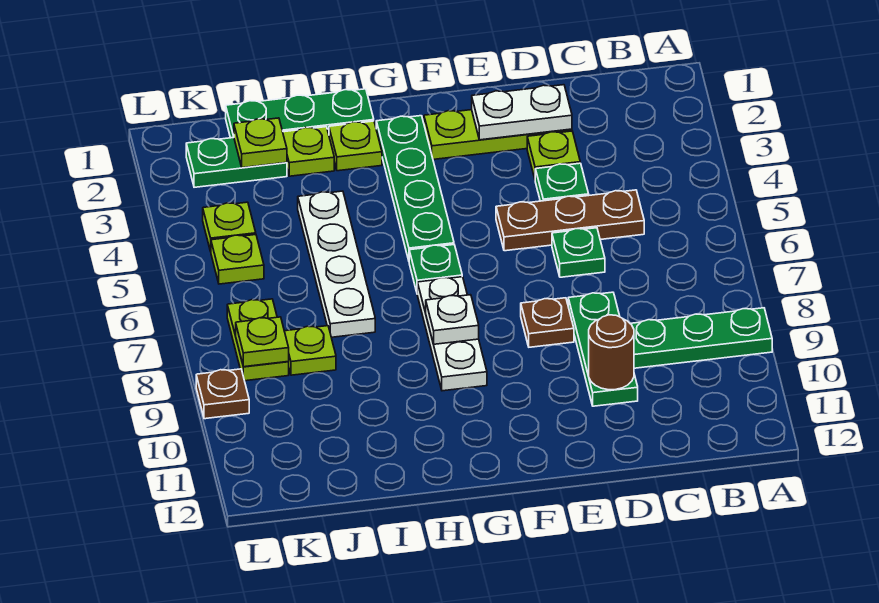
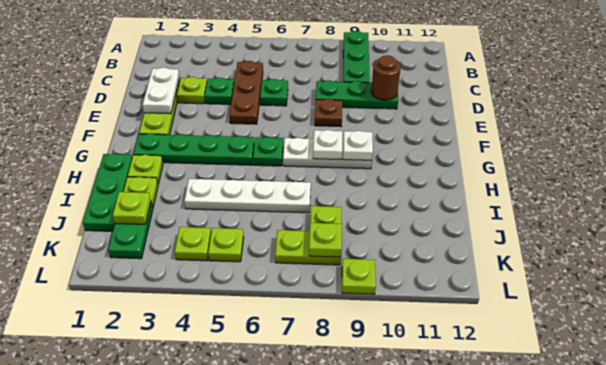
none -> white 1x1 plate [343,131,373,160]
brown 1x1 plate [196,369,249,419] -> lime 1x1 plate [342,259,376,294]

